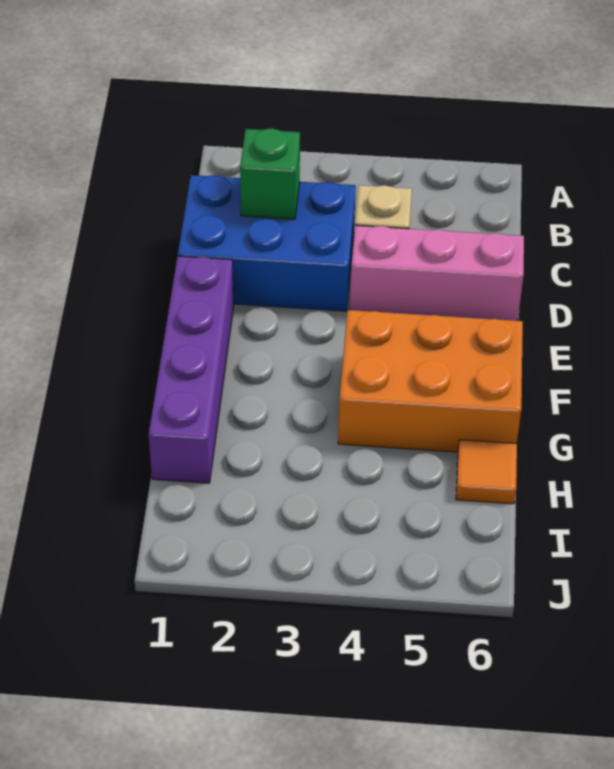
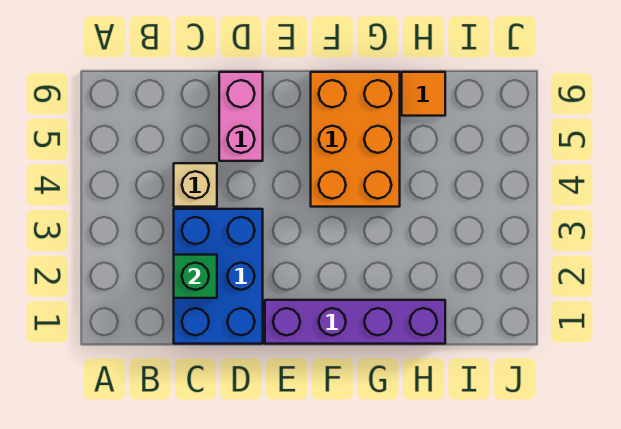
pink 1x3 brick [350,225,524,321] -> pink 1x2 brick [219,72,263,161]

